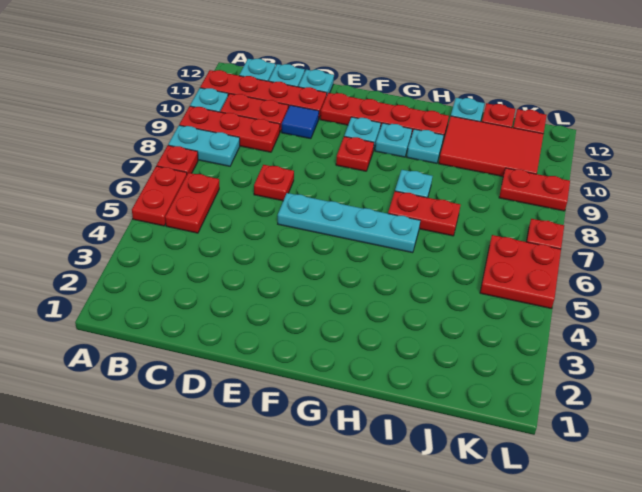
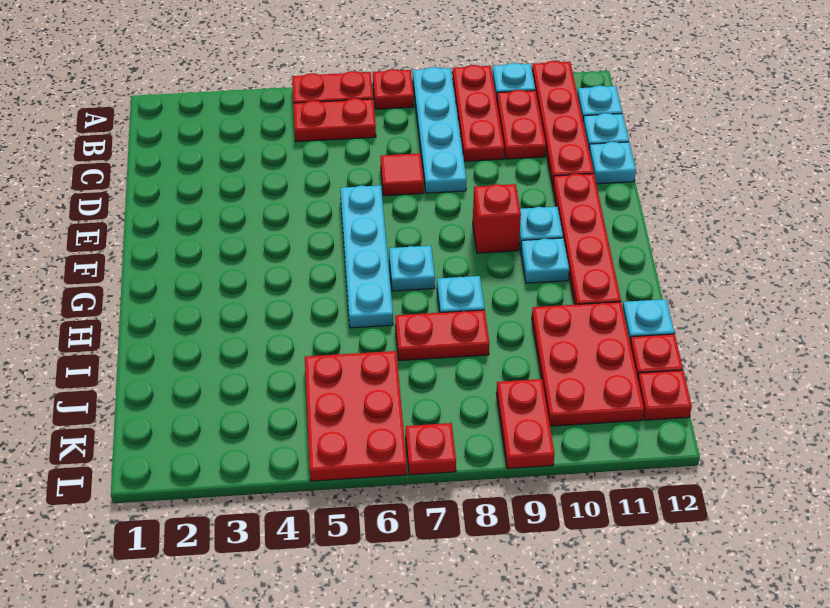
cyan 1x2 plate [168,125,240,166] -> cyan 1x4 plate [413,67,466,193]
red 1x1 plate [254,165,294,201] -> red 1x1 tile [380,153,424,196]
blue 1x1 tile [282,105,319,139] -> none
red 1x1 plate [336,136,374,171] -> red 1x1 brick [473,184,521,253]
red 1x2 plate [388,191,460,236] -> red 1x2 plate turned to [395,310,489,360]
cyan 1x1 plate [407,129,444,163] -> cyan 1x1 plate moved to [389,246,435,291]
red 2x3 tile [439,116,543,176] -> red 2x3 plate [532,302,644,426]
red 2x2 plate [480,235,561,309] -> red 2x3 plate [305,351,407,481]

